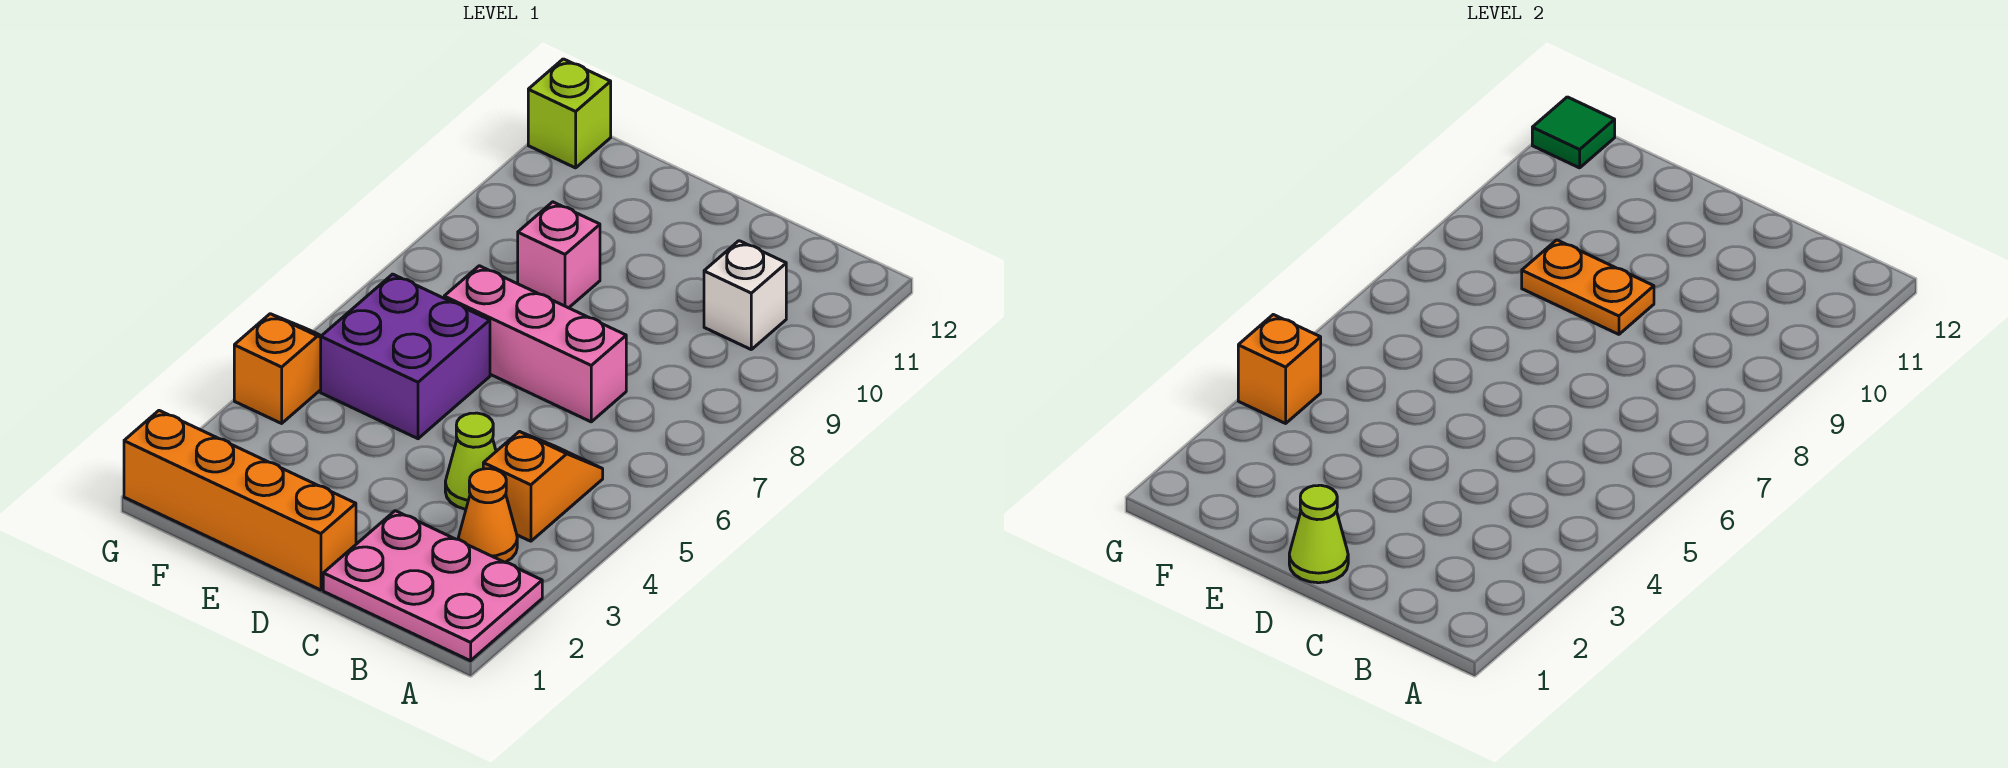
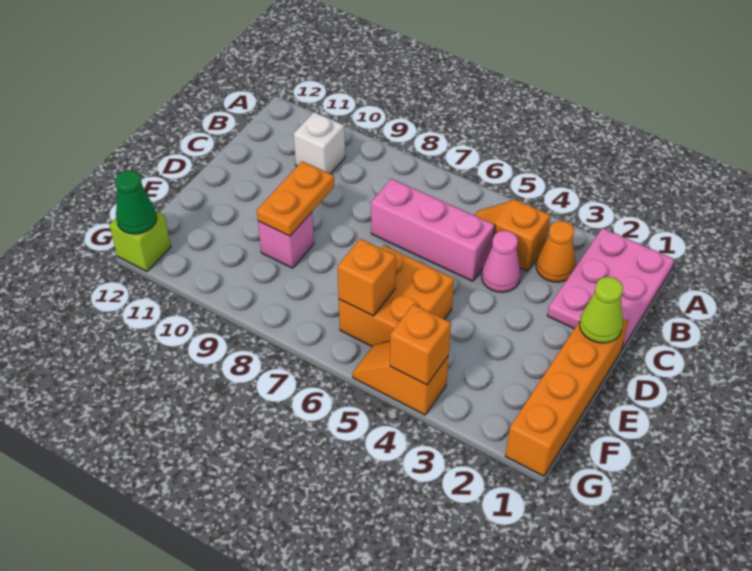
lime 1x1 cone [445,413,496,509] -> pink 1x1 cone [482,231,521,292]
pink 1x3 brick [444,266,626,422] -> pink 1x3 brick turned to [371,179,495,281]
purple 2x2 brick [321,274,490,439] -> orange 2x2 brick [339,245,454,347]
none -> orange 1x1 brick [338,239,396,316]
green 1x1 tile [1532,97,1615,168] -> green 1x1 cone [115,170,157,234]

